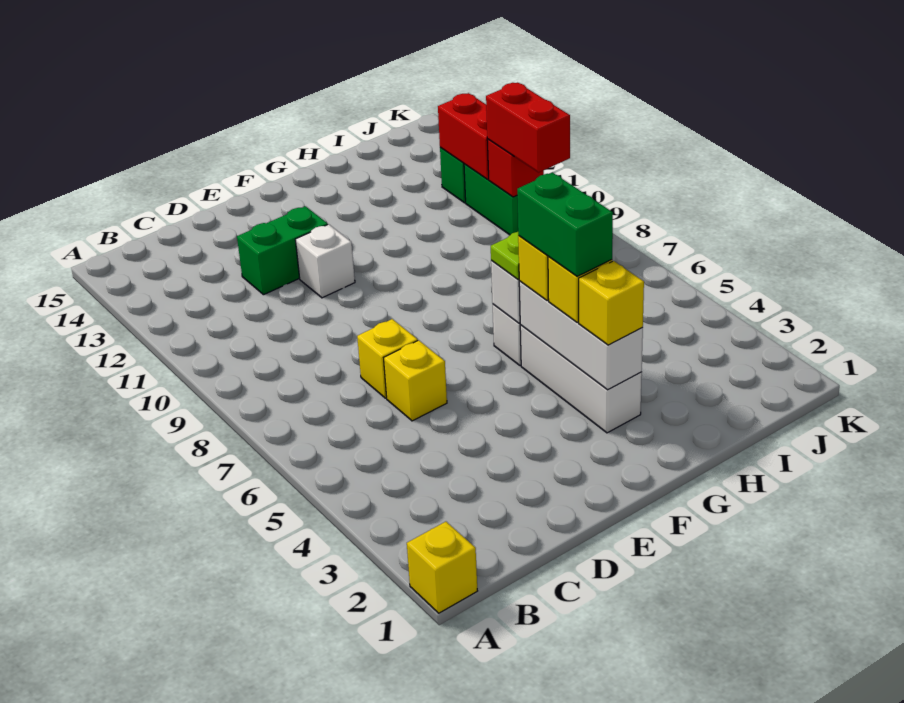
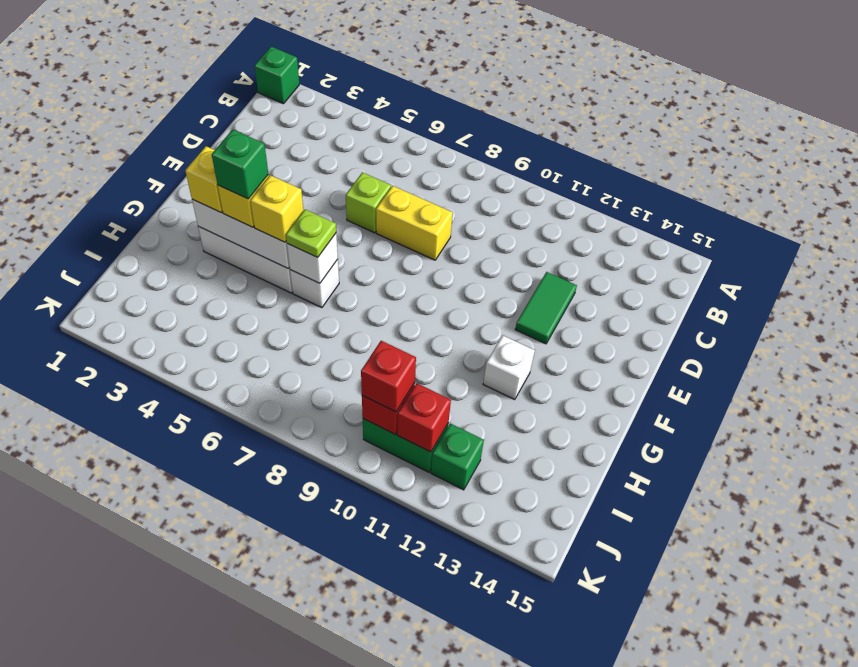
yellow 1x1 brick [407,522,477,613] -> green 1x1 brick [255,47,299,104]
yellow 1x1 brick [384,340,447,421] -> lime 1x1 brick [346,172,391,233]
yellow 1x1 brick [357,319,418,398] -> yellow 1x2 brick [376,186,453,260]
green 1x2 brick [237,206,328,295] -> green 1x2 tile [515,272,577,344]
white 1x1 brick [295,224,355,298] -> white 1x1 brick moved to [483,335,535,400]
green 1x2 brick [517,173,613,276] -> green 1x1 brick [212,130,268,199]
red 1x2 brick [486,83,570,172] -> red 1x1 brick [361,341,416,412]
red 1x2 brick [438,93,489,180] -> red 1x1 brick [397,383,451,452]

